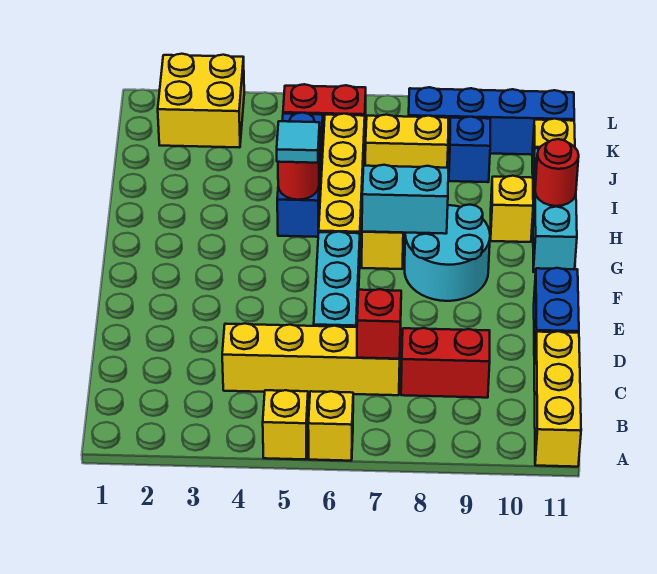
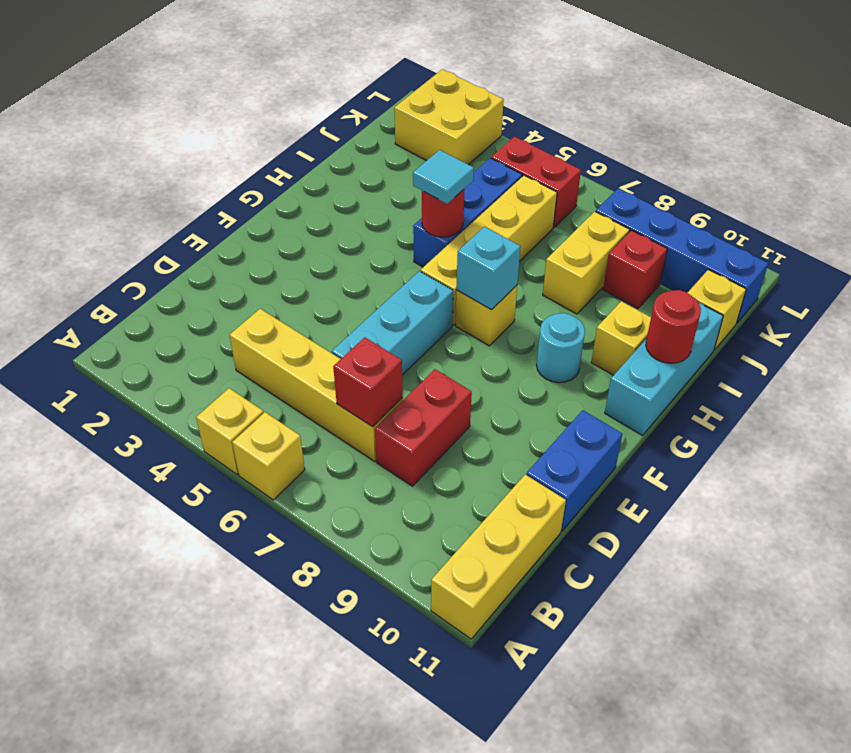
red 1x2 brick [401,328,490,398] -> red 1x2 brick turned to [375,369,472,486]
cyan 2x2 round brick [405,205,490,301] -> cyan 1x1 round brick [537,313,585,383]
cyan 1x2 brick [362,165,448,234] -> cyan 1x1 brick [456,227,521,310]
yellow 1x2 brick [365,115,448,168] -> yellow 1x2 brick turned to [543,212,630,314]
blue 1x1 brick [449,117,490,182] -> red 1x1 brick [603,230,667,309]

